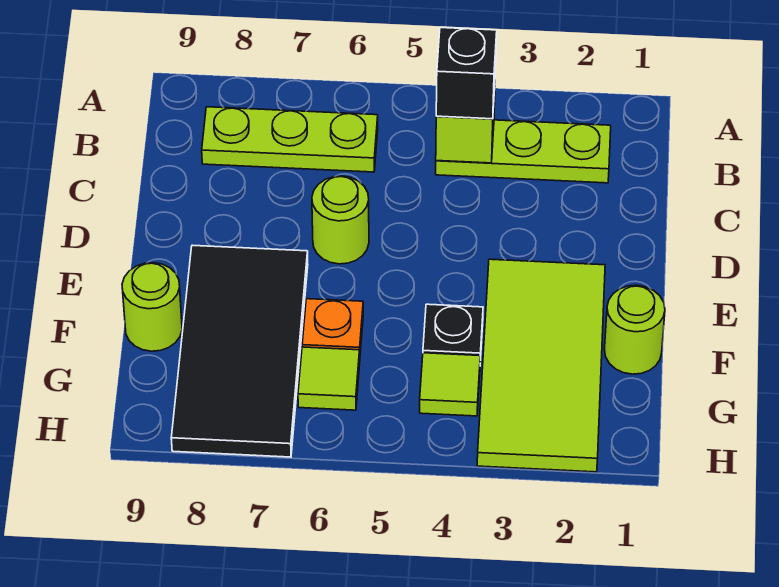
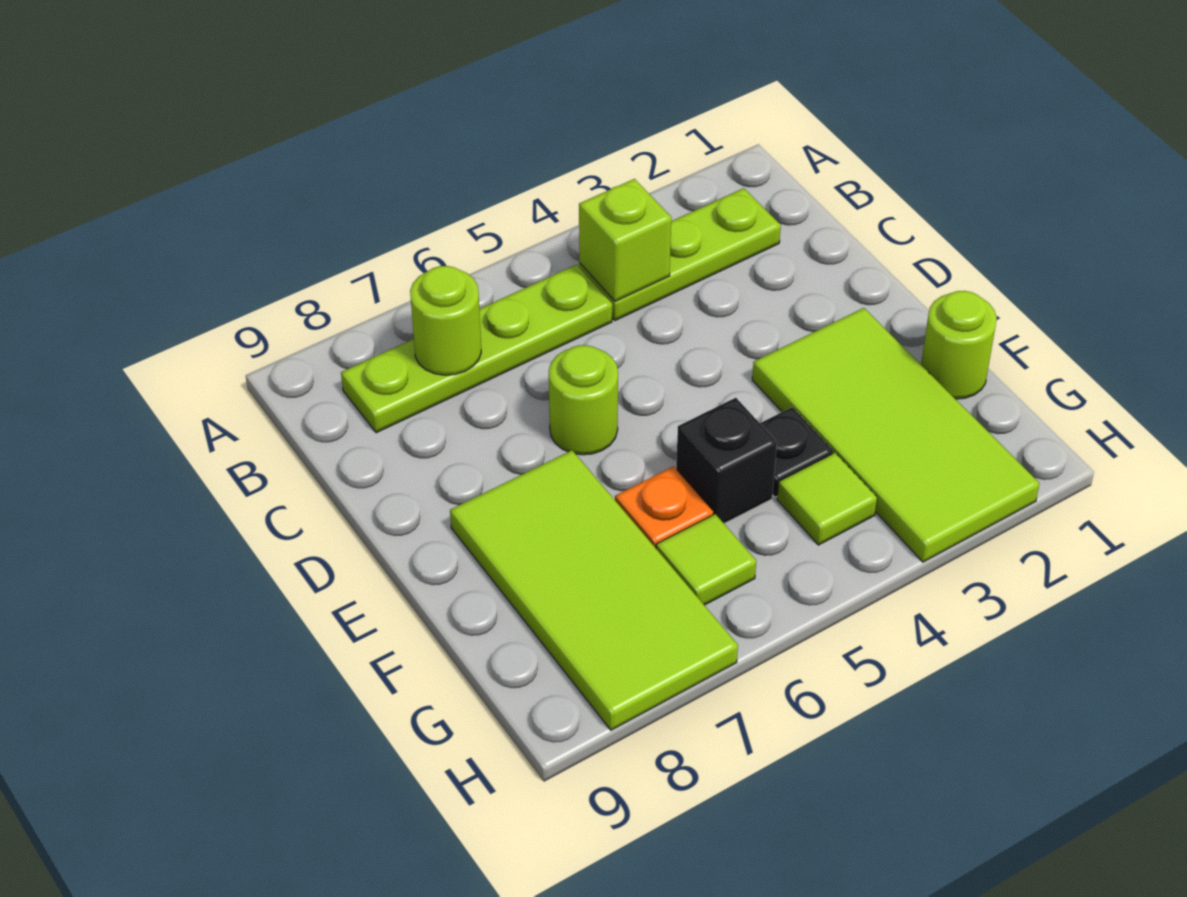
black 1x1 brick [436,28,497,119] -> black 1x1 brick moved to [676,398,777,523]
lime 1x3 plate [202,107,378,172] -> lime 1x4 plate [341,265,612,433]
black 2x4 tile [171,245,308,457] -> lime 2x4 tile [450,450,738,730]
lime 1x1 round brick [122,263,182,351] -> lime 1x1 round brick moved to [410,266,481,375]

